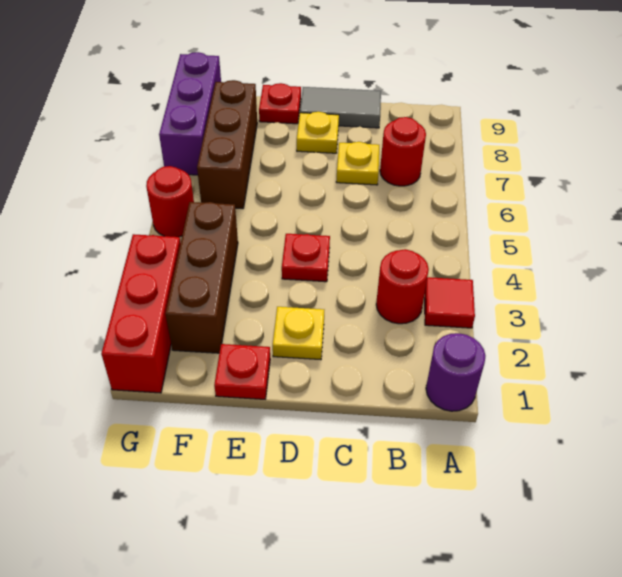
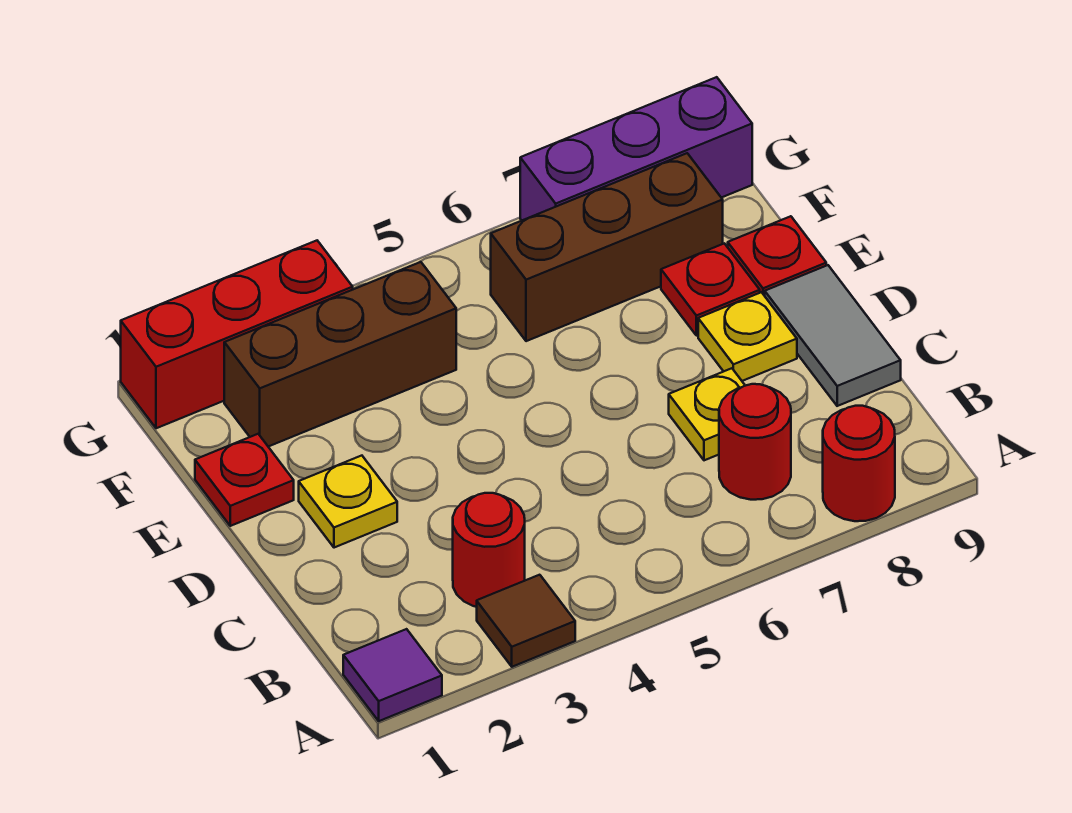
purple 1x1 round brick [426,333,485,411] -> purple 1x1 tile [343,629,442,721]
red 1x1 tile [425,277,475,328] -> brown 1x1 tile [477,575,575,667]
red 1x1 plate [282,234,330,282] -> red 1x1 plate moved to [661,243,760,336]
red 1x1 round brick [146,166,194,237] -> red 1x1 round brick moved to [823,406,895,521]

